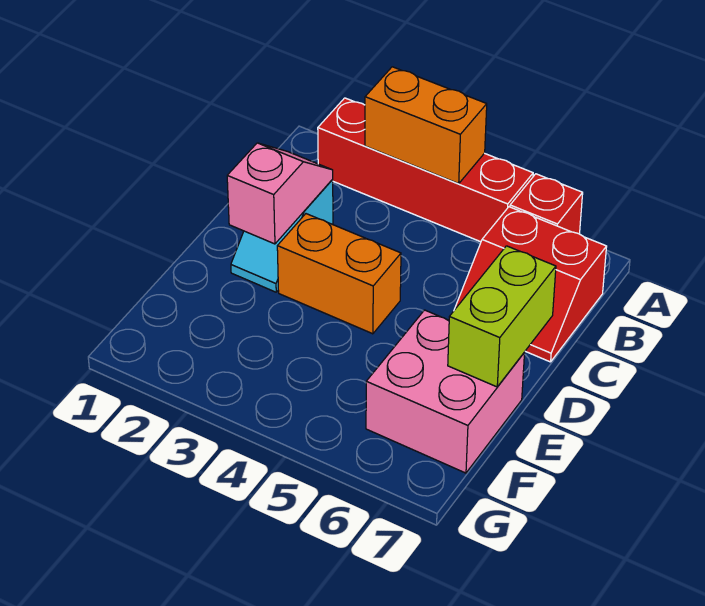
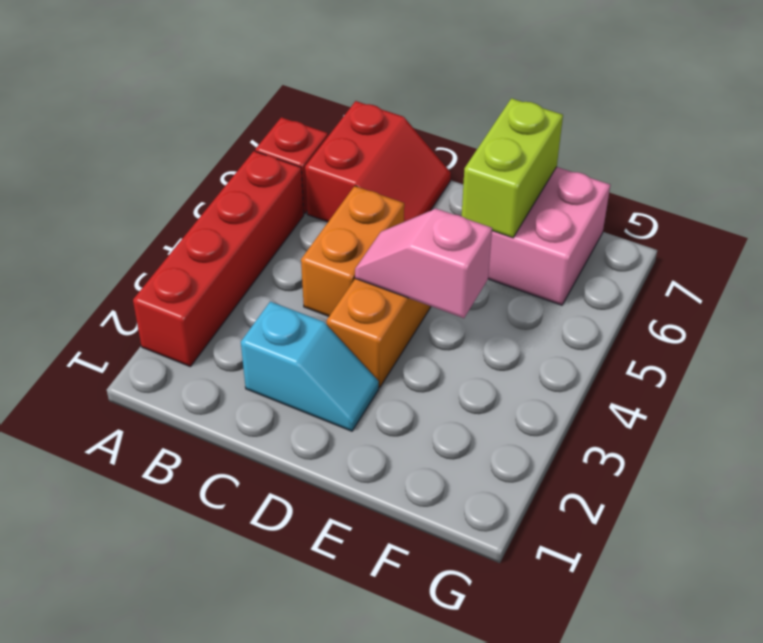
orange 1x2 brick [365,67,487,184] -> orange 1x2 brick moved to [301,186,404,316]
pink 1x2 slope [227,143,333,244] -> pink 1x2 slope moved to [355,209,492,318]
lime 1x2 brick [448,246,556,387] -> lime 1x2 brick turned to [462,98,563,238]

